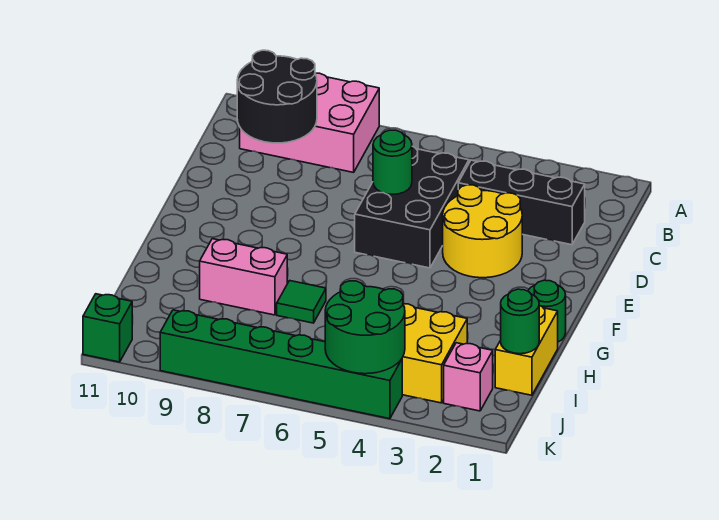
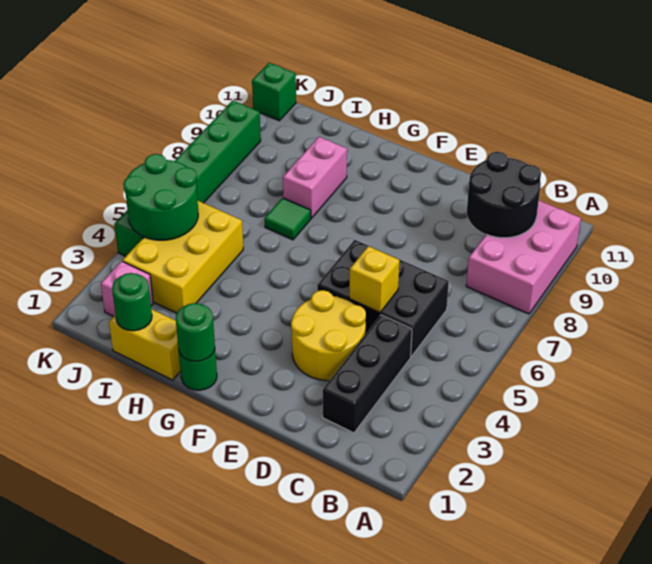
none -> yellow 1x1 brick [349,246,399,313]
green 1x1 round brick [373,130,412,194] -> green 1x1 round brick moved to [176,303,215,361]

